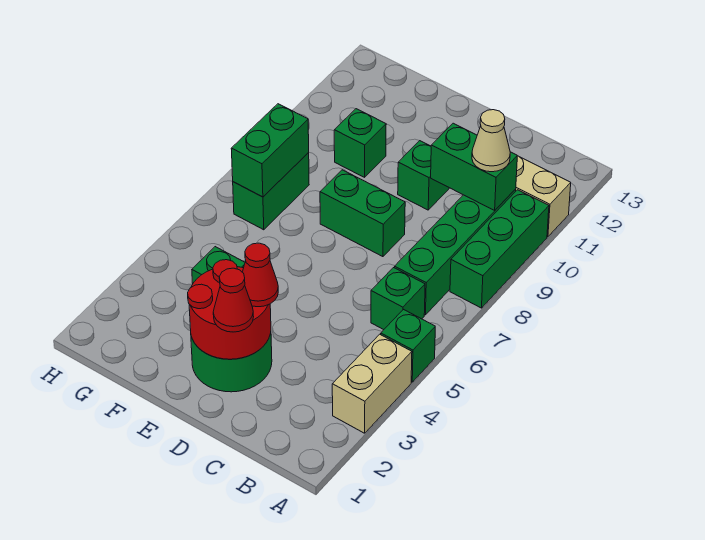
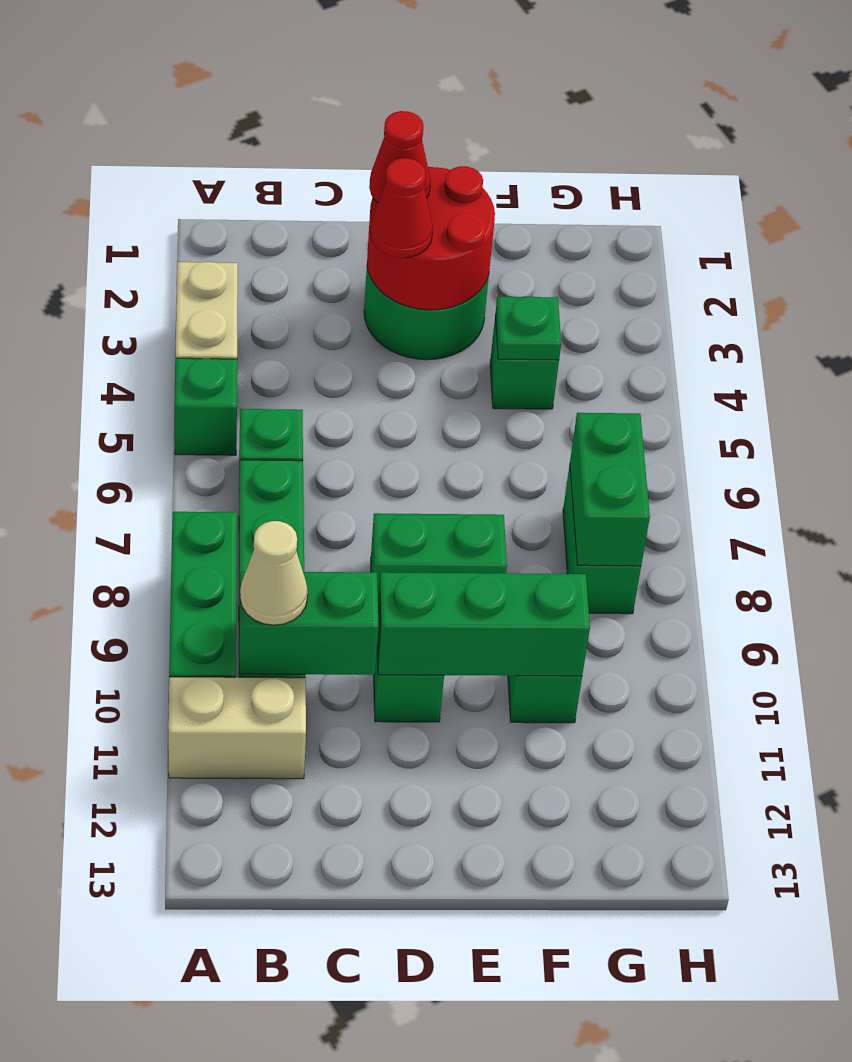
none -> green 1x3 brick [377,572,590,676]
none -> green 1x1 plate [496,297,561,360]

